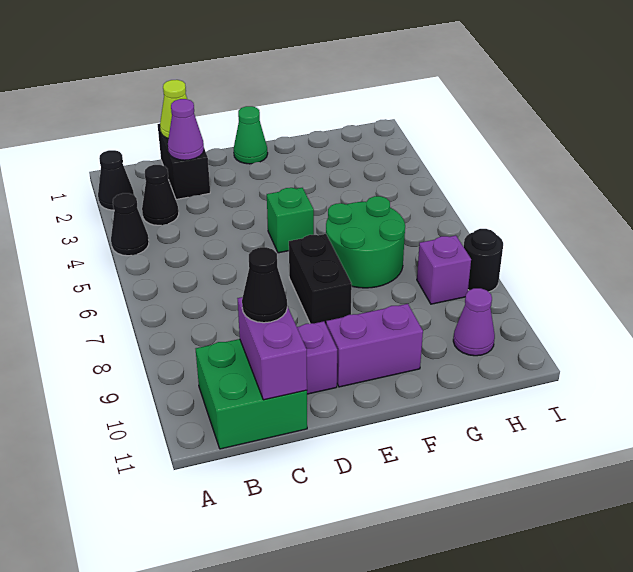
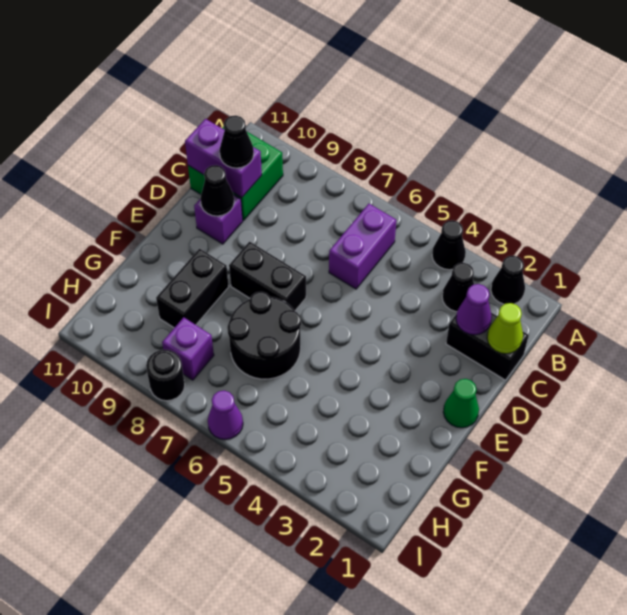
none -> black 1x1 cone [200,165,234,216]
green 1x1 brick [267,188,314,253] -> none
purple 1x2 brick [326,304,423,387] -> purple 1x2 brick moved to [329,204,396,289]
green 2x2 round brick [326,196,405,288] -> black 2x2 round brick [227,292,301,379]
none -> black 1x2 brick [156,249,229,328]
purple 1x1 cone [453,288,495,356] -> purple 1x1 cone moved to [208,391,243,440]

